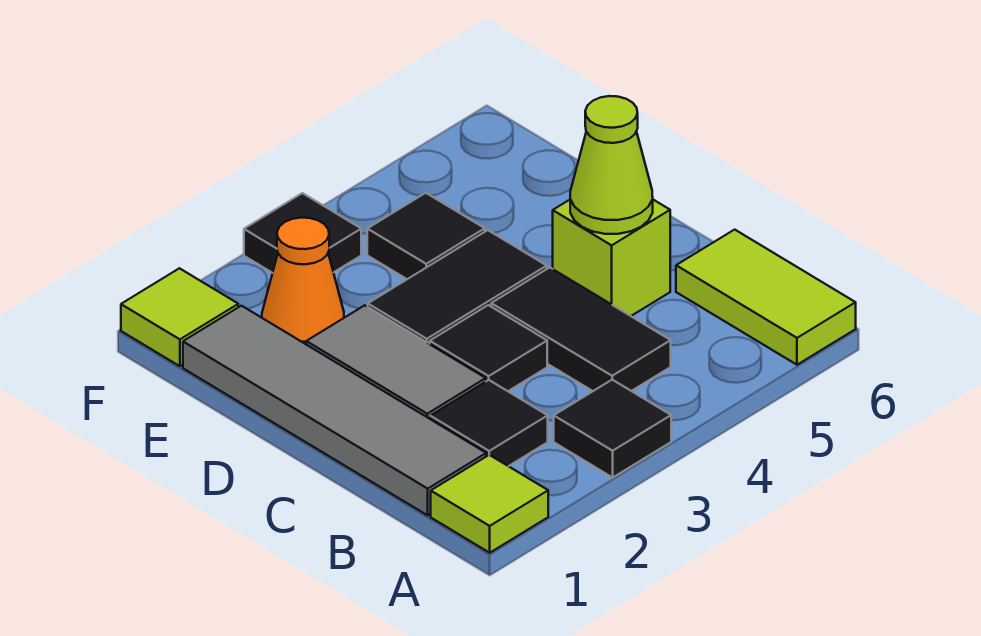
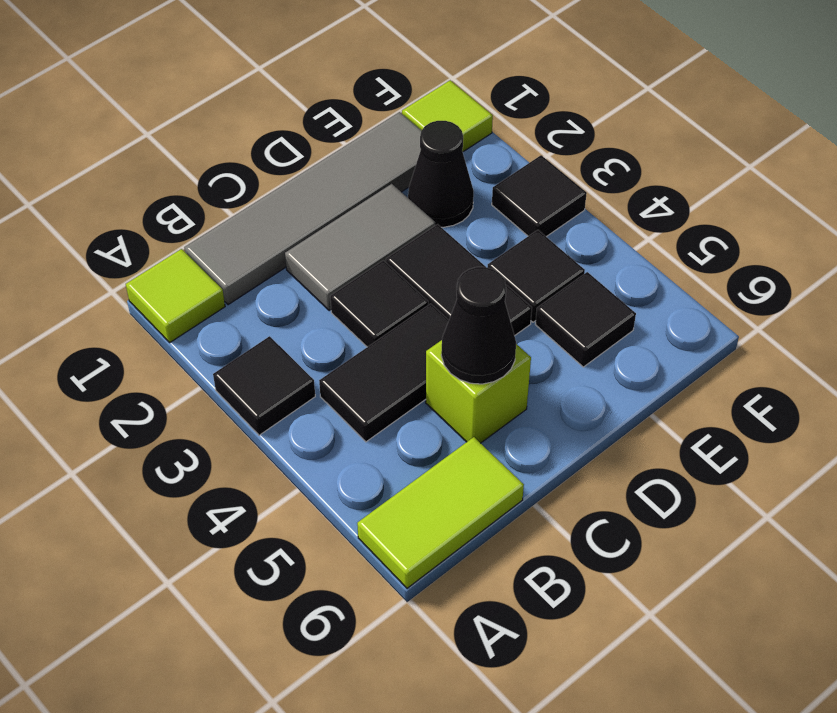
black 1x1 tile [430,380,548,466] -> black 1x1 tile moved to [535,272,636,367]
lime 1x1 cone [570,96,653,234] -> black 1x1 cone [441,267,516,384]
orange 1x1 cone [262,218,344,344] -> black 1x1 cone [408,121,474,227]

